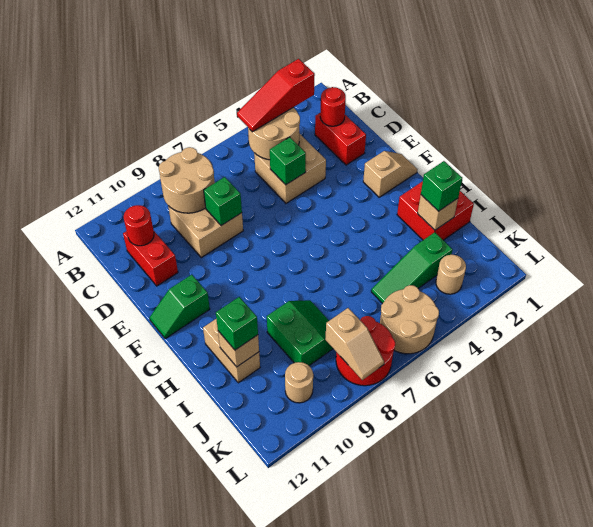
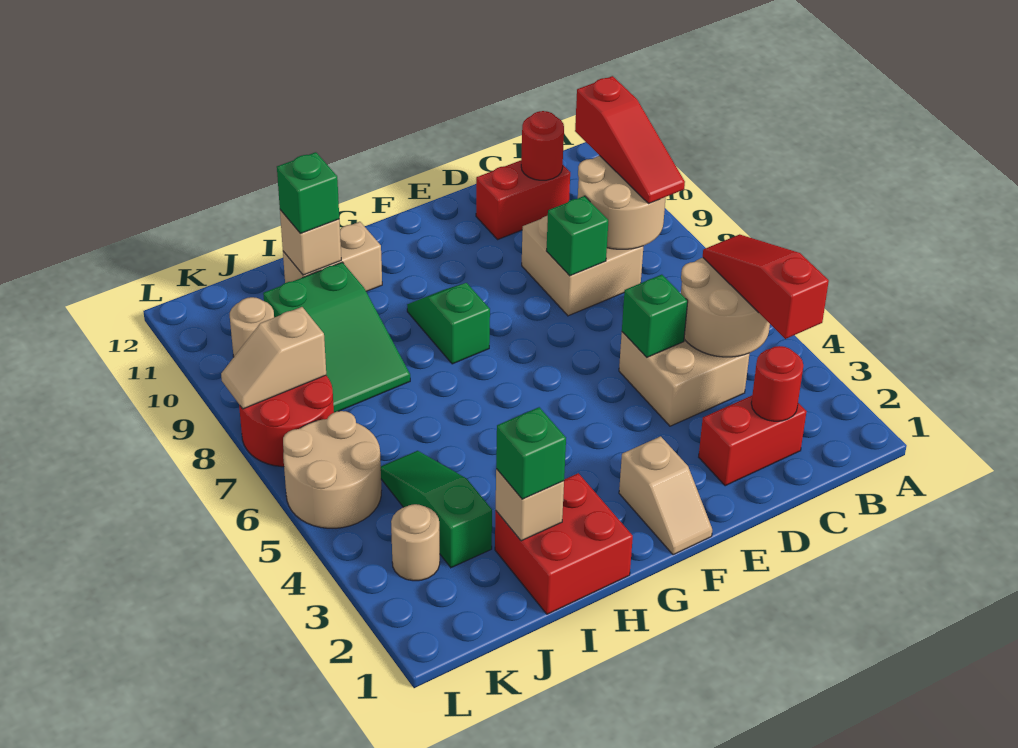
none -> red 1x3 slope [575,76,685,203]
green 1x2 slope [150,275,210,339] -> green 1x2 slope moved to [407,283,490,364]
green 2x2 slope [267,300,333,366] -> green 2x3 slope [263,262,410,412]

